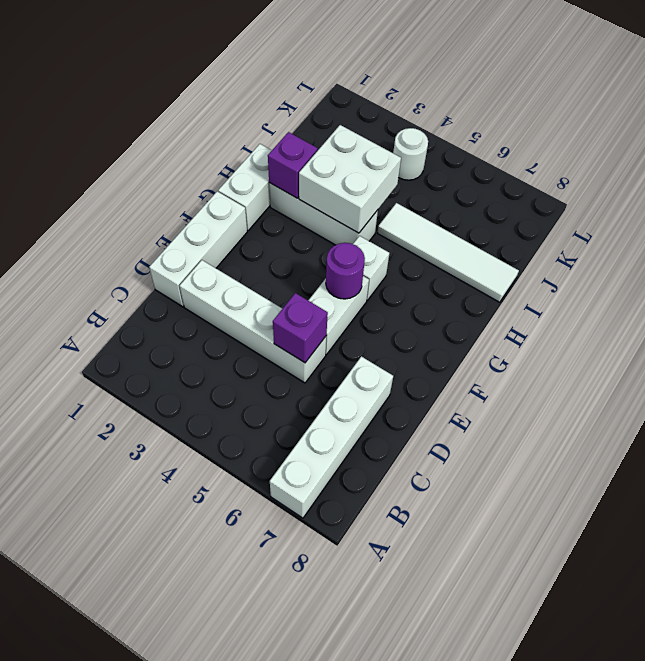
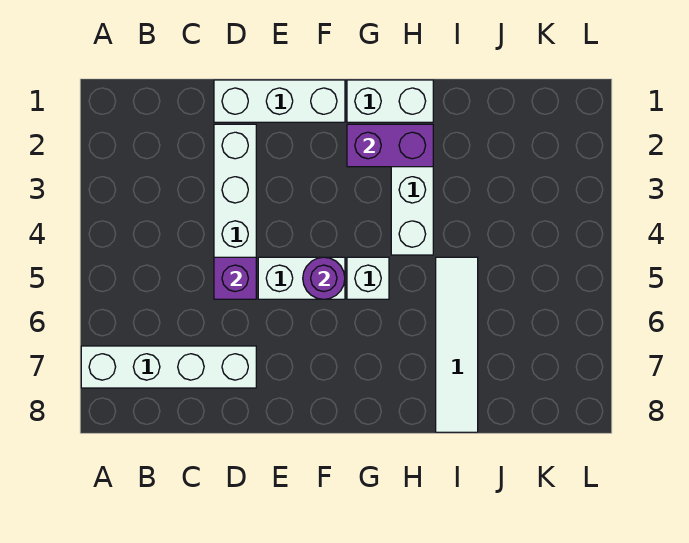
purple 1x1 brick [268,132,318,198] -> purple 1x2 brick [347,124,433,167]
white 2x2 brick [299,125,401,233] -> none
white 1x1 round brick [393,128,428,180] -> none

